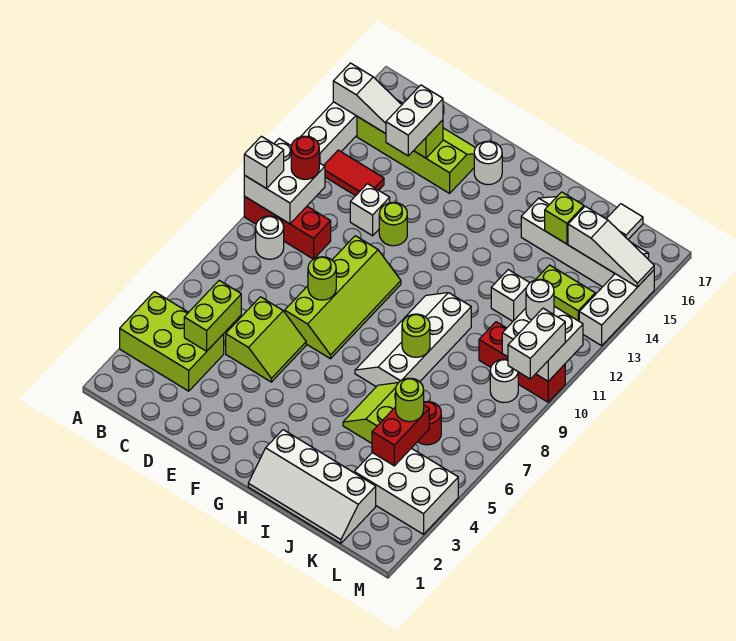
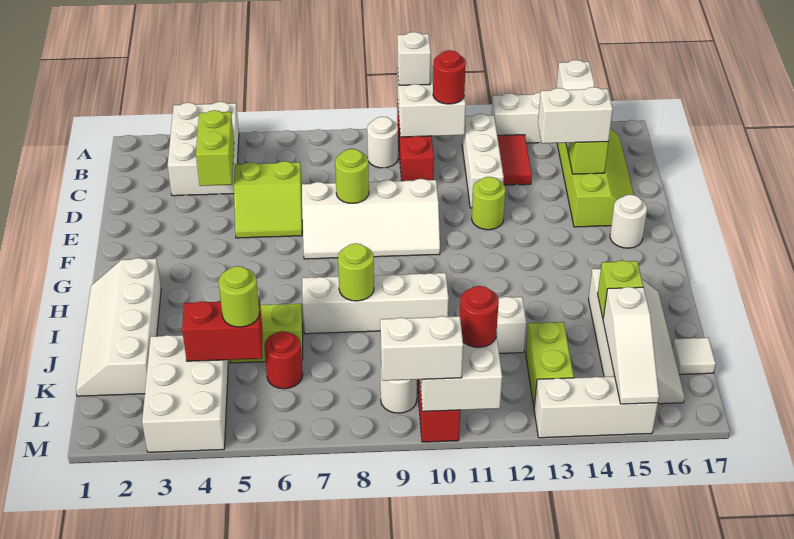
lime 2x3 brick [120,292,224,391] -> white 2x3 brick [168,102,239,196]
lime 1x2 brick [184,280,241,351] -> lime 1x2 brick turned to [196,110,234,186]
white 1x1 brick [350,184,390,236] -> white 1x3 brick [462,114,504,208]
lime 2x4 slope [285,236,401,359] -> white 2x4 slope [302,179,440,259]
white 1x1 round brick [526,279,554,320] -> red 1x1 round brick [460,286,499,347]

